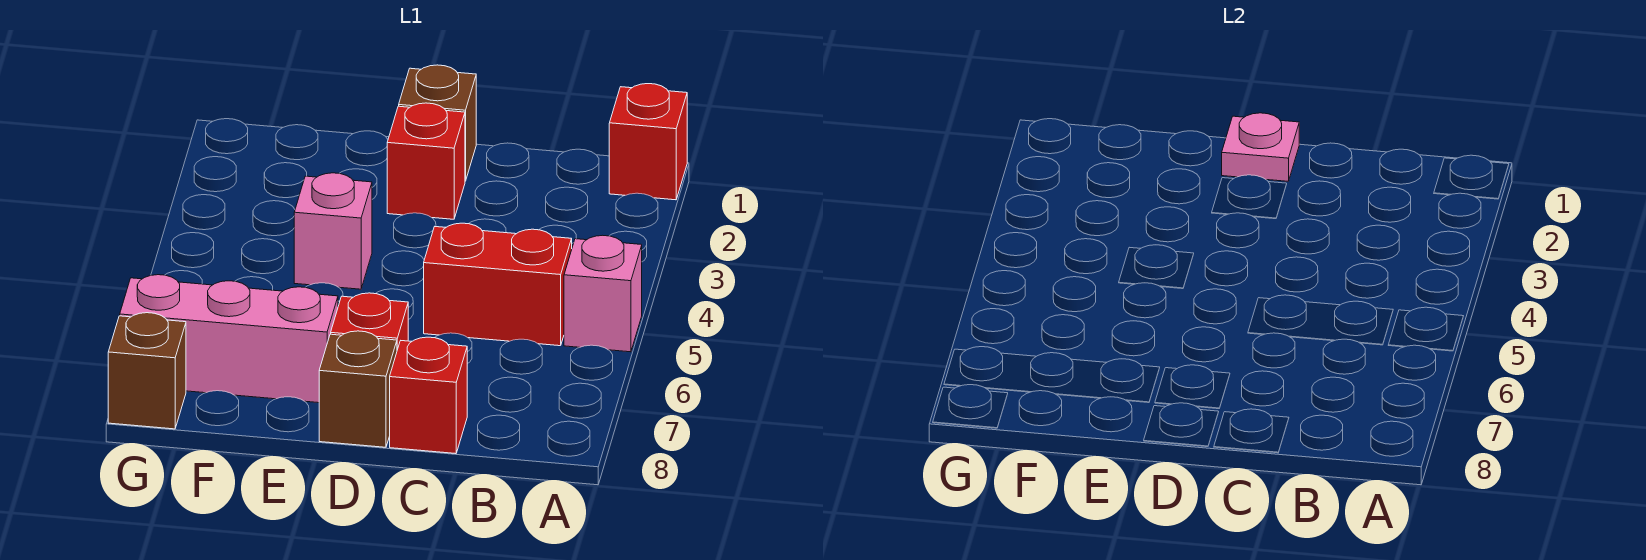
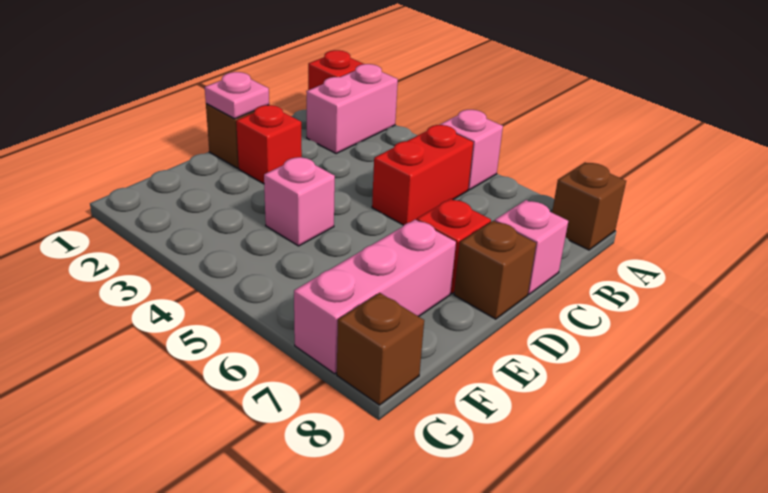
none -> pink 1x2 brick [306,64,398,154]
none -> brown 1x1 brick [552,163,626,250]
red 1x1 brick [390,337,467,454] -> pink 1x1 brick [495,200,568,294]

